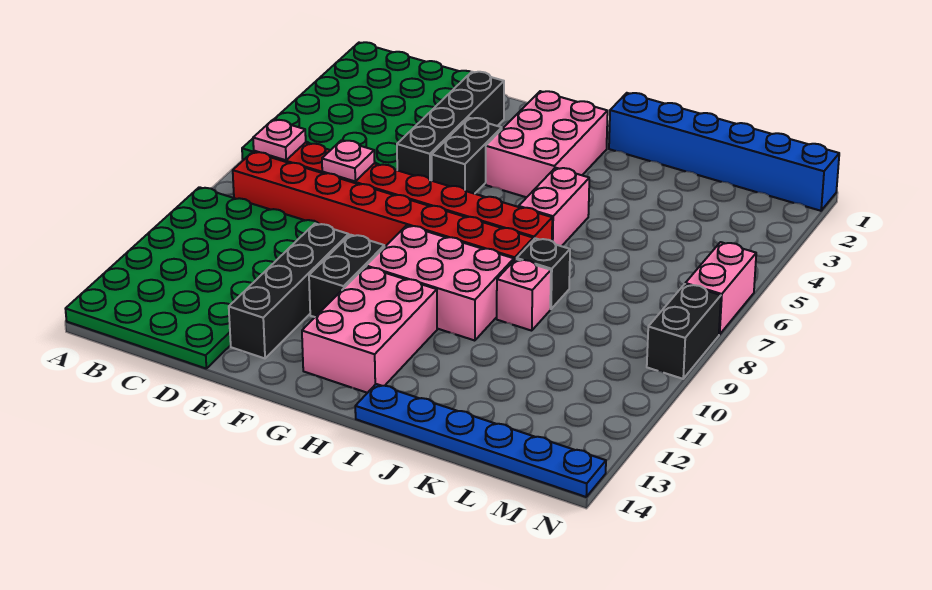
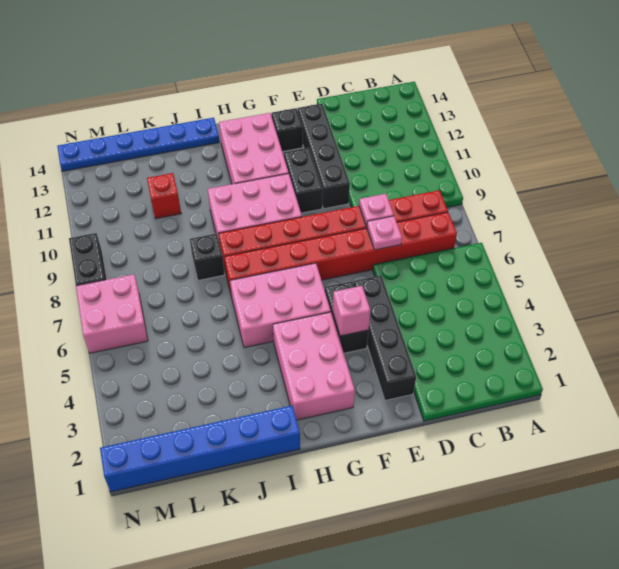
pink 1x1 plate [253,120,306,160] -> pink 1x1 plate moved to [359,194,394,227]
none -> black 1x1 brick [272,108,303,152]
pink 1x2 brick [519,168,589,246] -> pink 2x3 brick [230,263,331,348]
pink 1x1 brick [497,259,551,331] -> pink 1x1 brick moved to [333,286,370,336]
none -> red 1x1 brick [147,173,181,219]
pink 1x2 brick [685,242,756,335] -> pink 2x2 brick [76,274,148,353]

